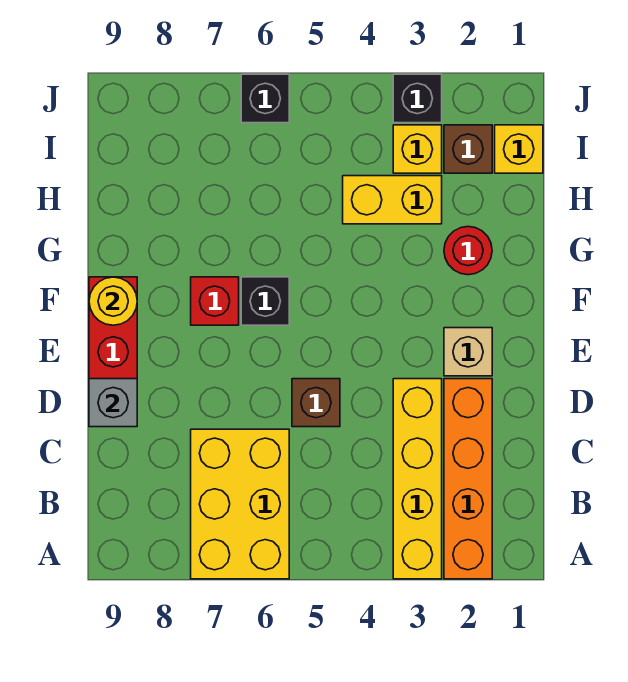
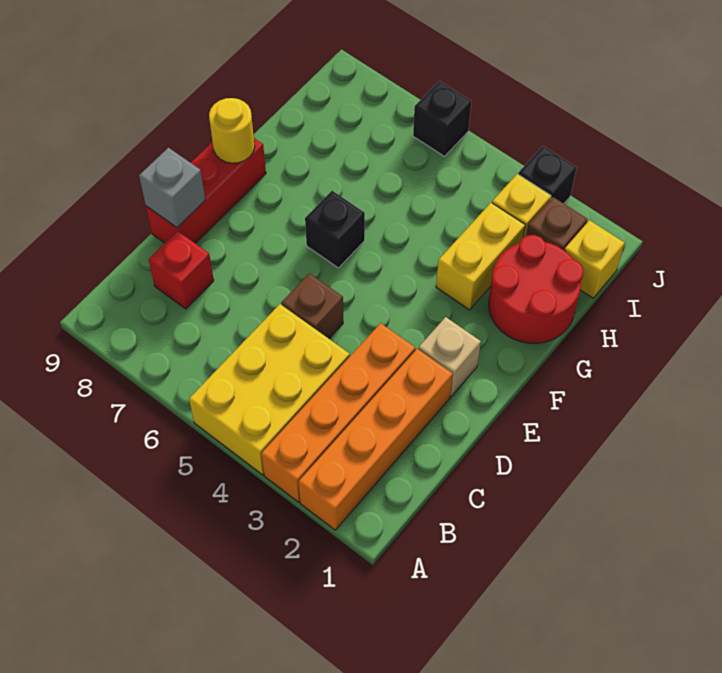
yellow 1x4 brick [393,379,442,579] -> orange 1x4 brick [261,323,415,502]
yellow 2x3 brick [191,429,289,579] -> yellow 2x3 brick moved to [189,304,350,475]
red 1x1 brick [191,277,239,325] -> red 1x1 brick moved to [148,231,214,309]
red 1x1 round brick [444,227,492,275] -> red 2x2 round brick [489,235,584,343]
yellow 1x2 brick [343,176,442,224] -> yellow 1x2 brick turned to [436,203,525,310]

